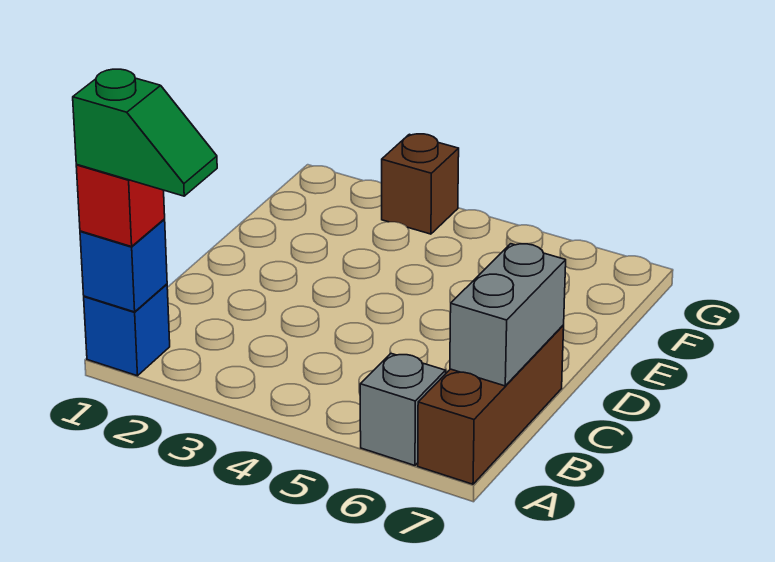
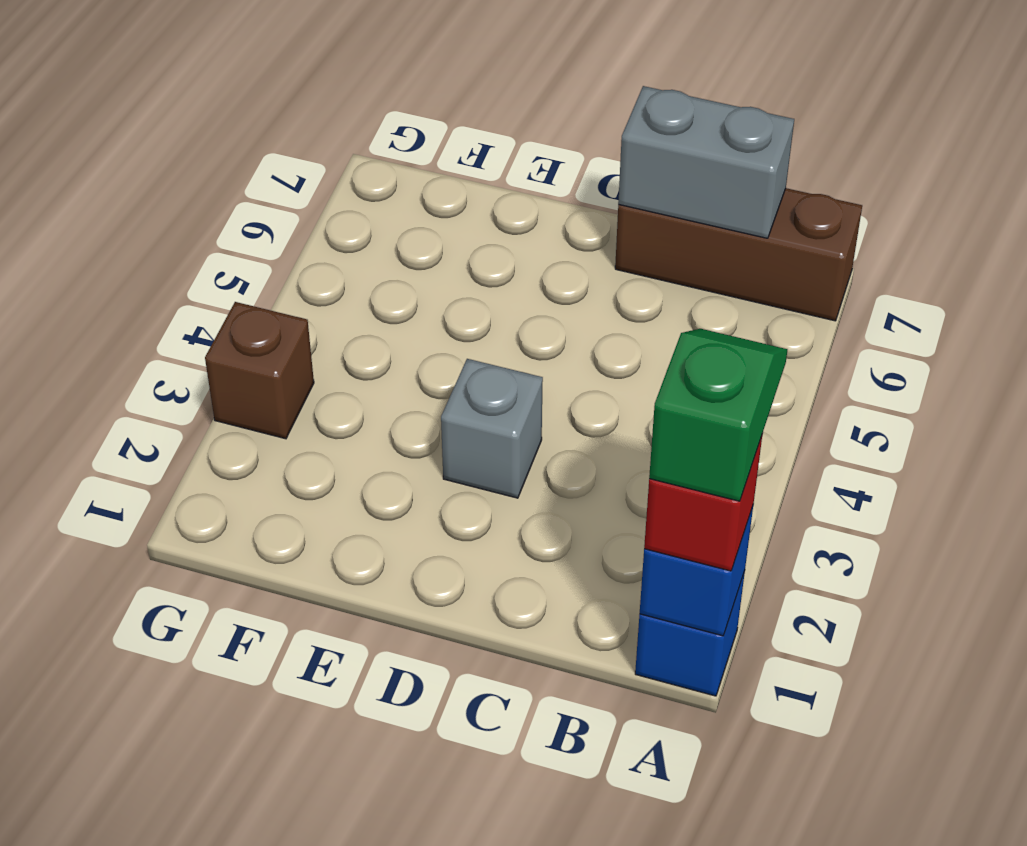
grey 1x1 brick [360,354,446,465] -> grey 1x1 brick moved to [441,359,543,498]

